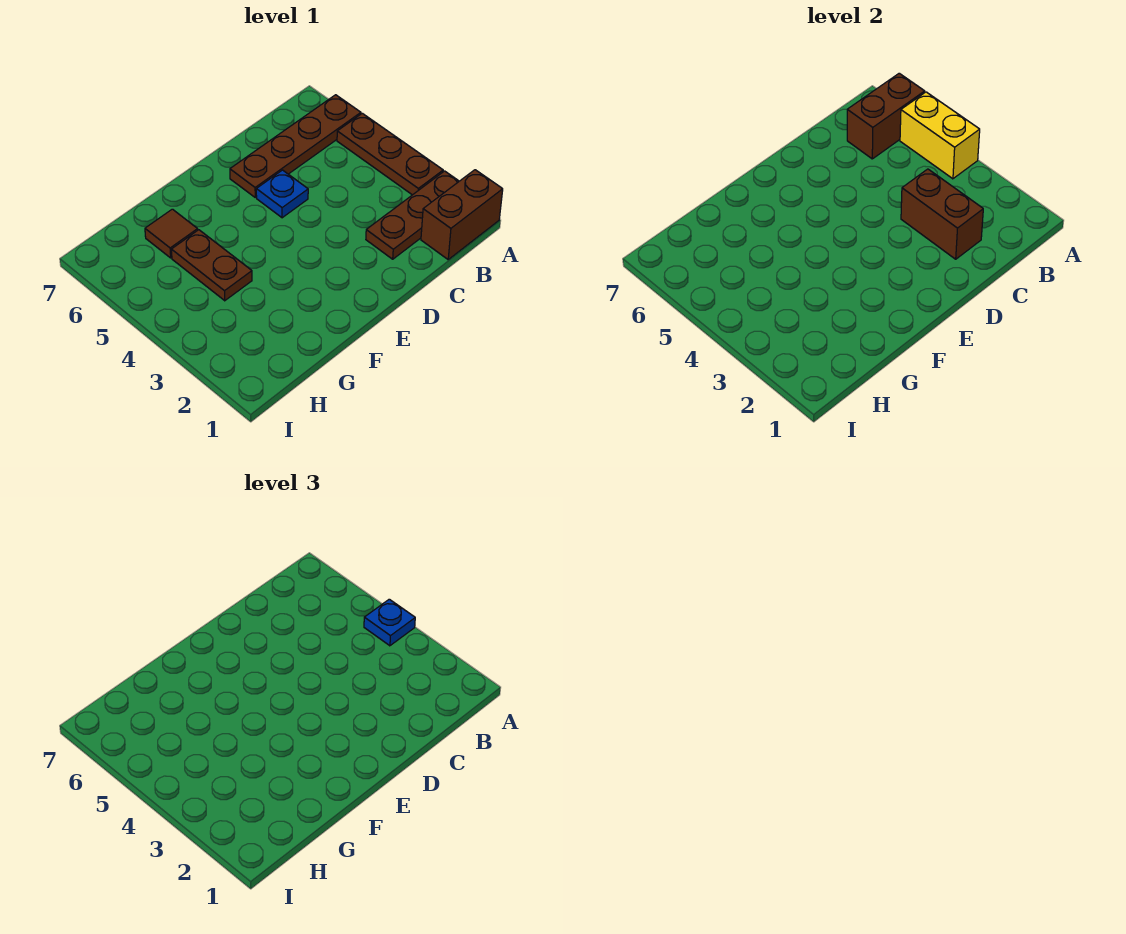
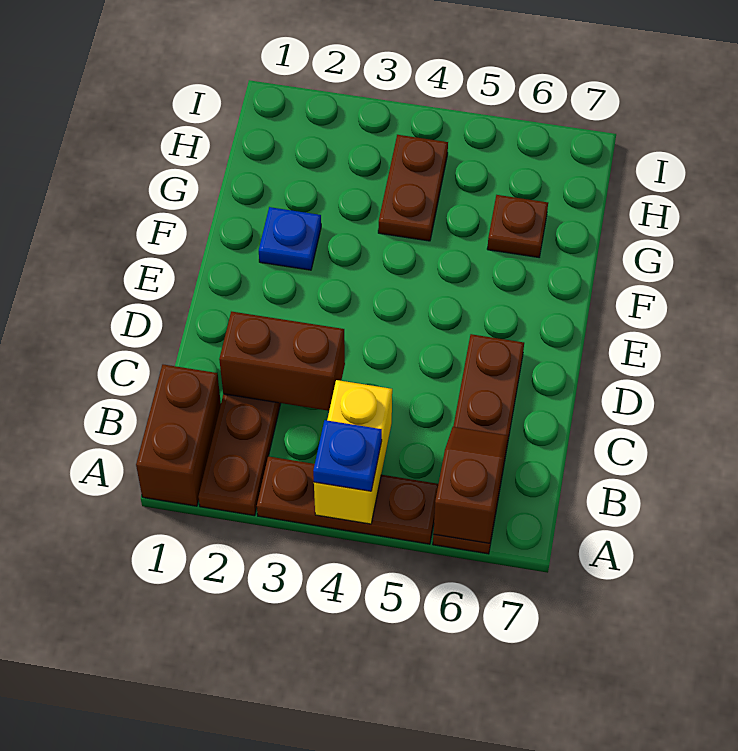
yellow 1x2 brick [900,92,980,179] -> yellow 1x2 brick turned to [314,380,392,524]
brown 1x2 brick [847,73,925,159] -> brown 1x2 slope [433,427,508,543]
blue 1x1 plate [256,170,308,218] -> blue 1x1 plate moved to [259,207,321,270]
brown 1x2 plate [171,230,252,301] -> brown 1x2 plate turned to [378,135,448,241]
brown 1x1 tile [145,209,198,258] -> brown 1x1 plate [487,195,548,257]

